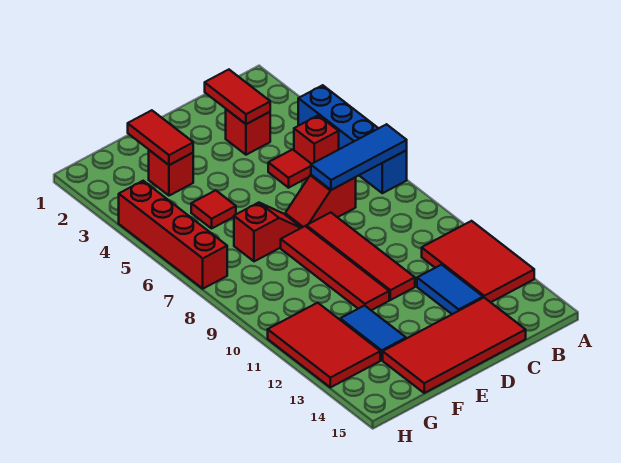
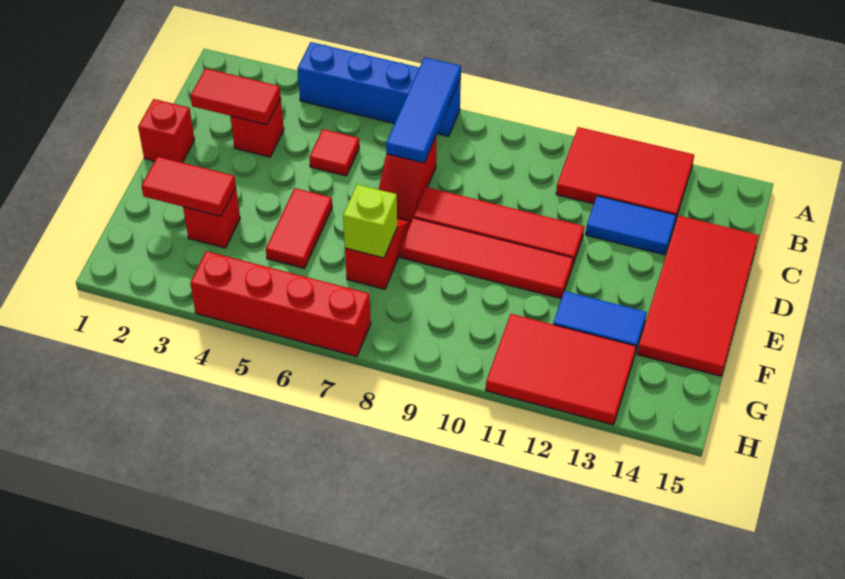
red 1x1 brick [294,115,339,164] -> red 1x1 brick moved to [138,99,194,163]
red 1x1 tile [191,190,236,228] -> red 1x2 tile [266,188,332,269]
none -> lime 1x1 brick [343,184,397,258]

